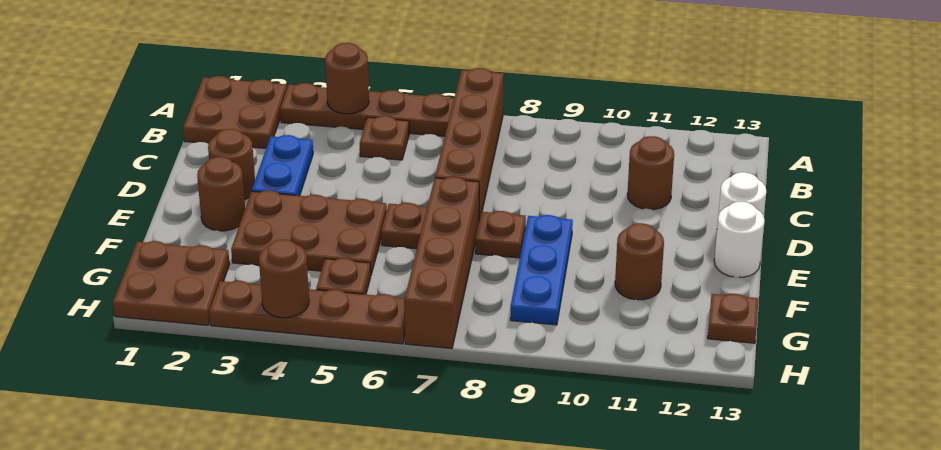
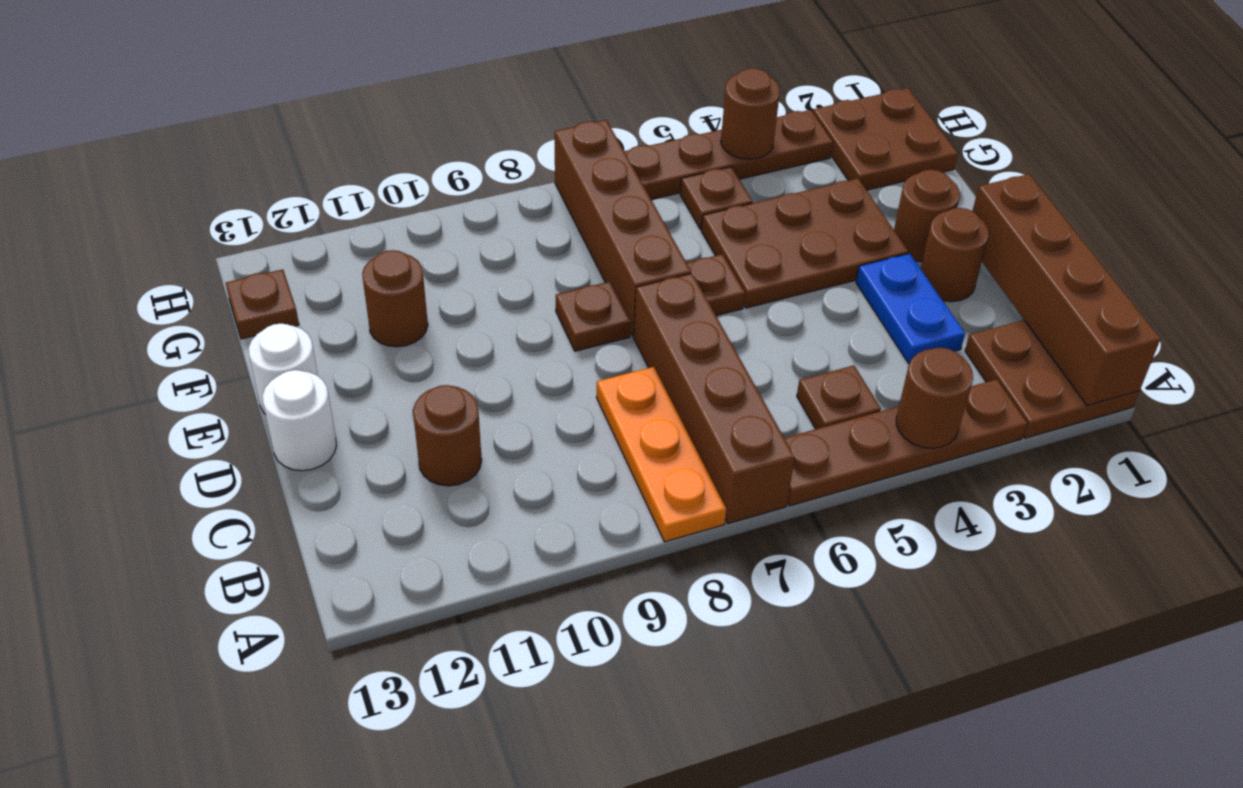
none -> brown 1x4 brick [973,174,1161,406]
none -> orange 1x3 plate [596,367,726,542]
blue 1x3 plate [510,215,573,325] -> none

